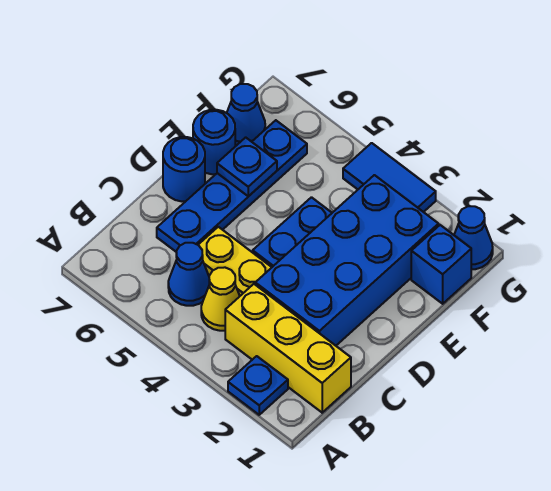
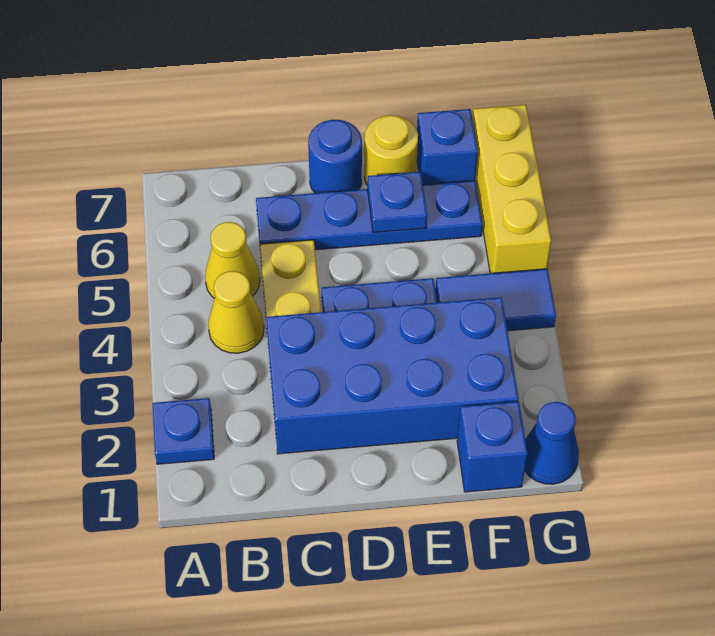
yellow 1x3 brick [225,284,351,413] -> yellow 1x3 brick moved to [473,105,551,274]
blue 1x1 cone [168,243,209,306] -> yellow 1x1 cone [205,222,260,298]
blue 1x1 round brick [193,110,235,174] -> yellow 1x1 round brick [364,115,418,185]
blue 1x1 cone [227,84,265,146] -> blue 1x1 brick [417,109,478,185]
blue 1x2 tile [343,143,436,212] -> blue 1x2 tile turned to [436,269,556,331]

